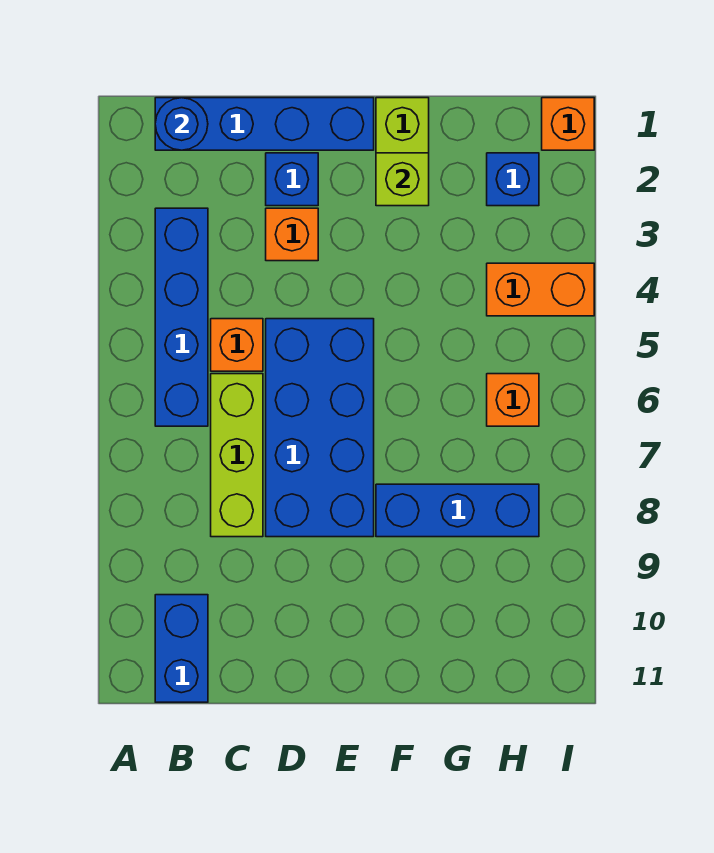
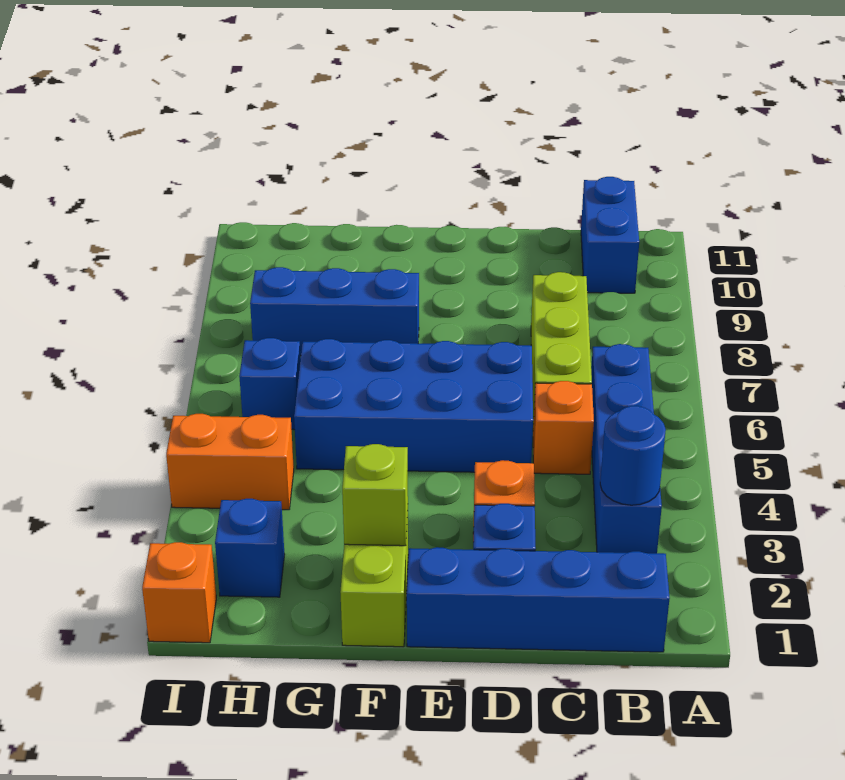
blue 1x1 round brick [155,98,208,150] -> blue 1x1 round brick moved to [600,406,666,505]
blue 2x4 brick [266,319,374,537] -> blue 2x4 brick turned to [294,339,533,472]
orange 1x1 brick [487,374,539,426] -> blue 1x1 brick [239,338,301,430]

